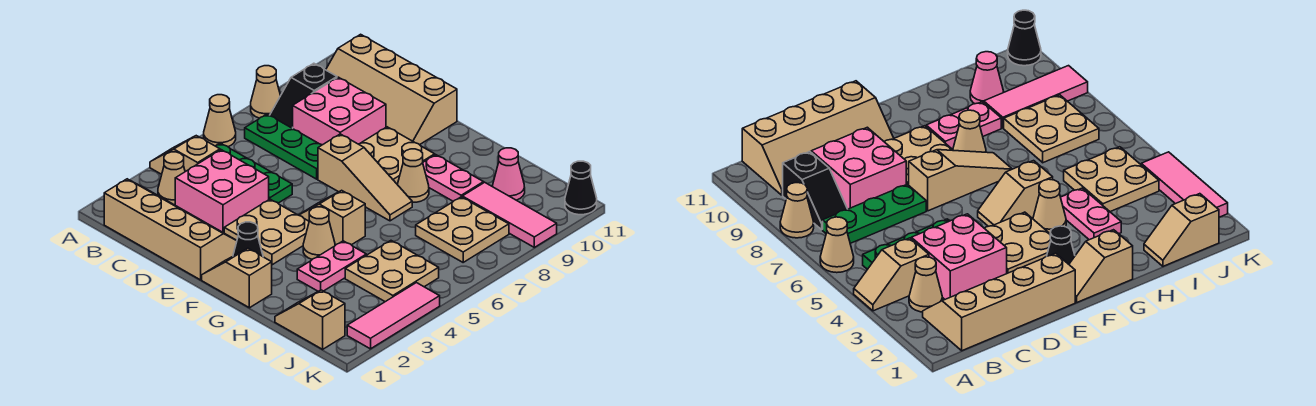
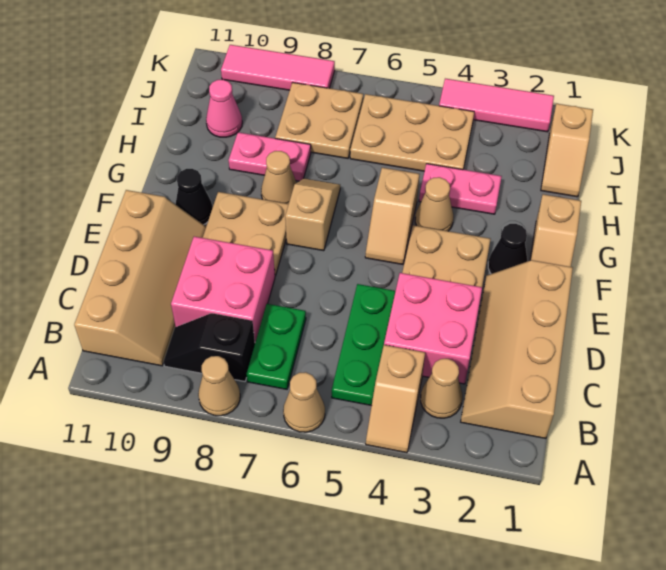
green 1x3 plate [245,114,321,179] -> green 1x2 plate [246,304,306,389]
black 1x2 slope [270,63,337,128] -> black 1x2 slope turned to [164,313,255,381]
tan 1x3 slope [318,134,412,221] -> tan 1x2 slope [285,178,340,251]
pink 1x2 plate [423,155,484,201] -> pink 1x2 plate turned to [229,132,311,181]
tan 2x2 plate [345,241,439,302] -> tan 2x3 plate [350,94,474,171]
pink 1x3 tile [462,182,557,247] -> pink 1x3 tile turned to [221,45,335,90]
black 1x1 cone [565,161,597,215] -> black 1x1 cone moved to [175,169,213,225]

